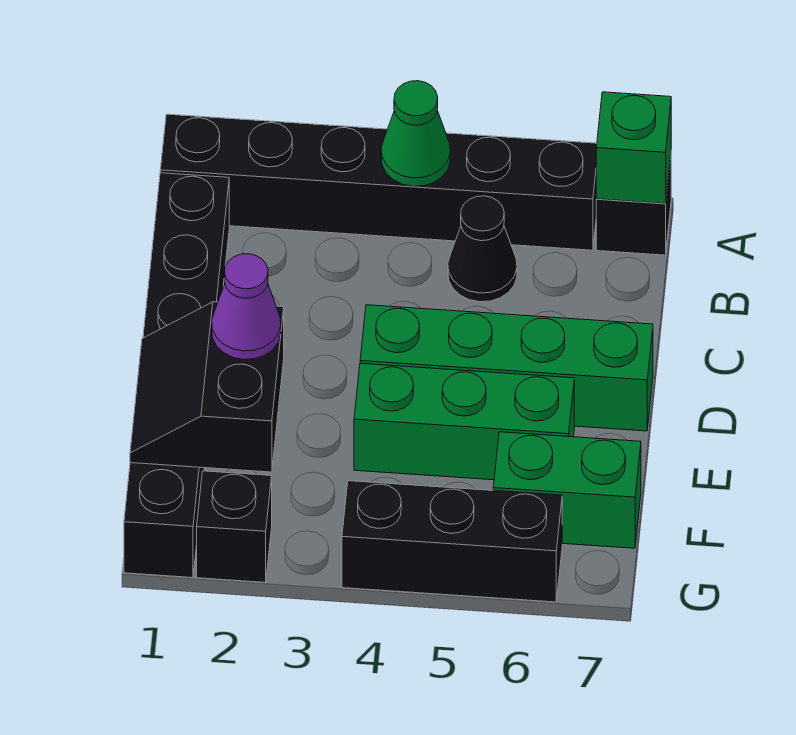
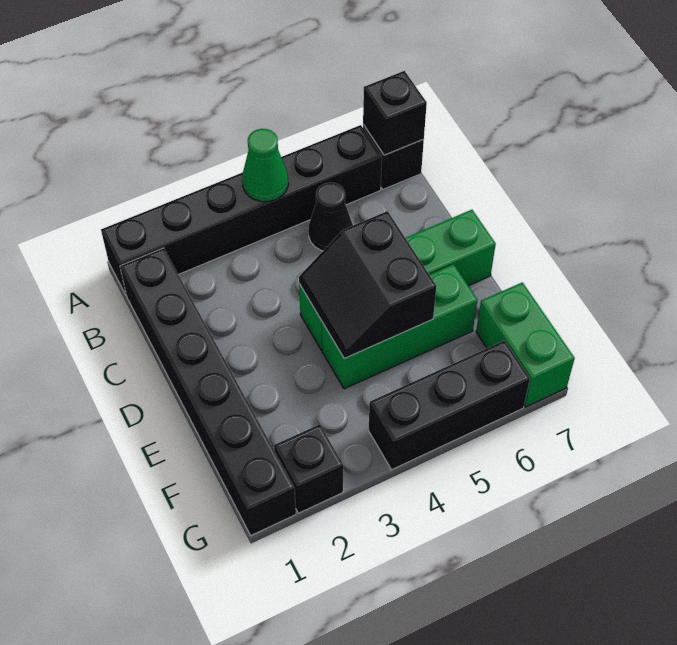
green 1x1 brick [596,92,671,204] -> black 1x1 brick [363,71,427,155]
black 2x2 slope [130,302,284,472] -> black 2x2 slope moved to [299,211,437,359]
purple 1x1 cone [212,254,281,360] -> none
green 1x2 brick [493,432,641,548] -> green 1x2 brick turned to [476,282,575,407]

